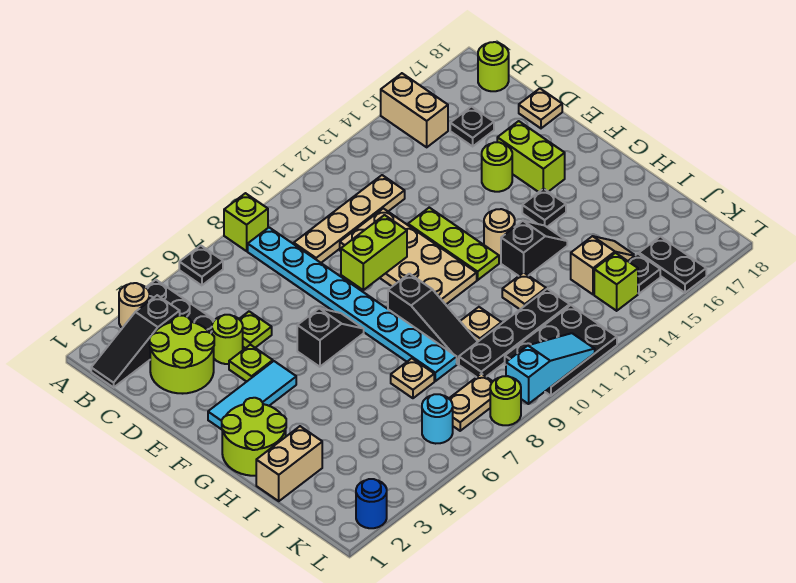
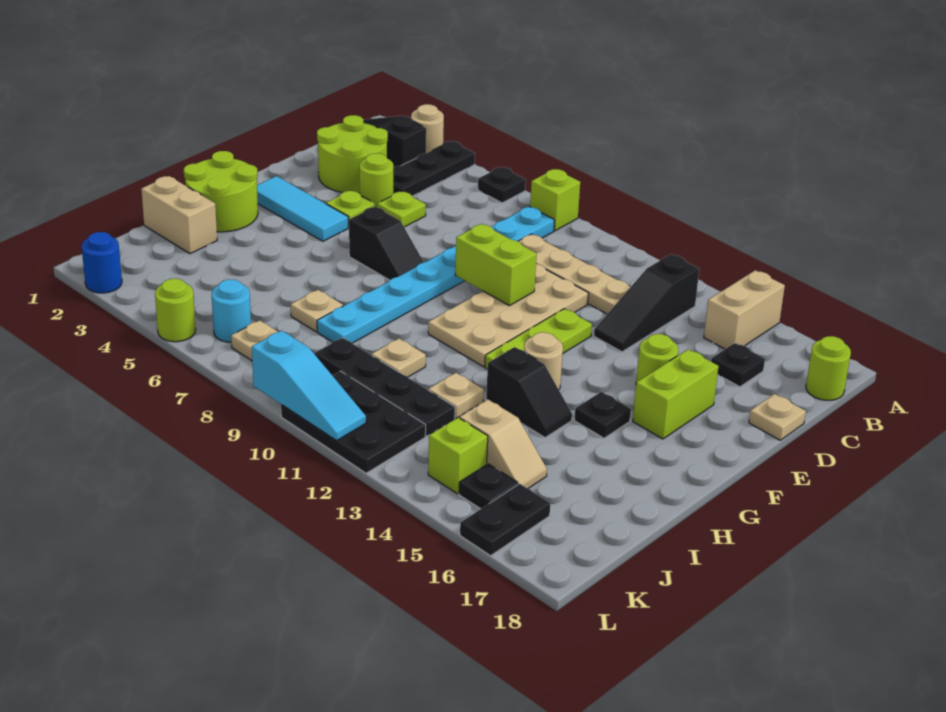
black 1x3 slope [388,274,478,364] -> black 1x3 slope moved to [594,254,699,352]
lime 1x1 round brick [490,376,521,425] -> lime 1x1 round brick moved to [155,279,196,342]

